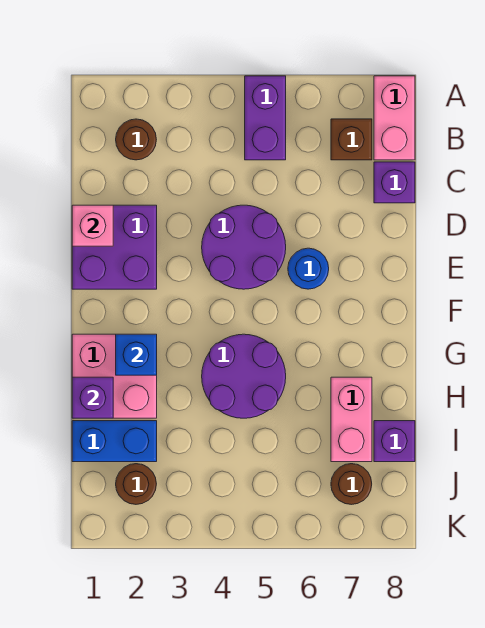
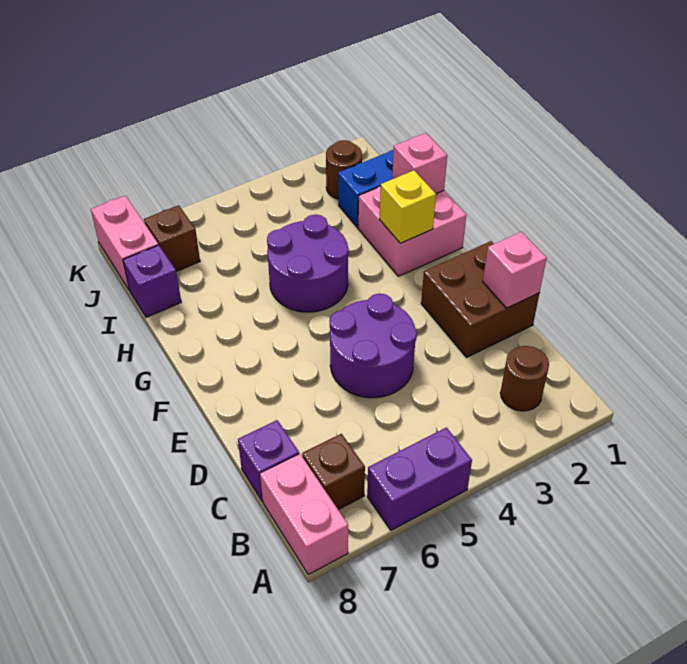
purple 1x2 brick [245,76,286,160] -> purple 1x2 brick turned to [367,427,472,530]
purple 2x2 brick [72,205,157,289] -> brown 2x2 brick [421,241,539,357]
blue 1x1 round brick [288,248,329,289] -> none
blue 1x1 brick [116,334,157,375] -> yellow 1x1 brick [380,171,436,243]
purple 1x1 brick [72,377,113,418] -> pink 1x1 brick [392,133,447,194]
pink 1x2 brick [331,377,372,462] -> pink 1x2 brick moved to [91,196,158,291]
brown 1x1 round brick [331,464,372,505] -> brown 1x1 brick [144,205,200,271]

